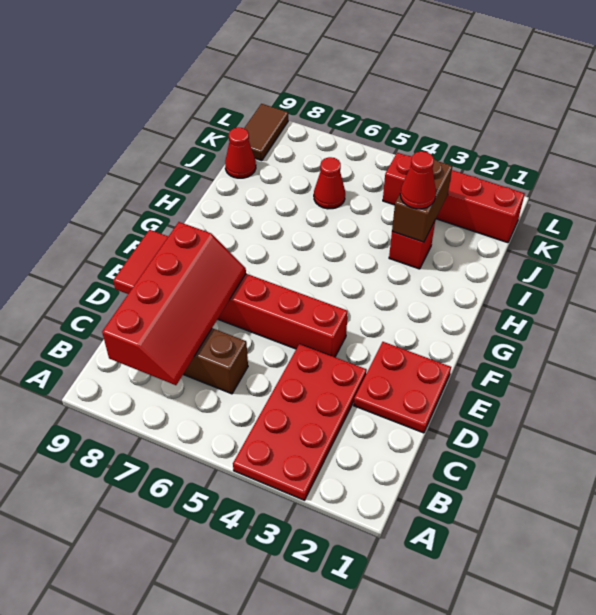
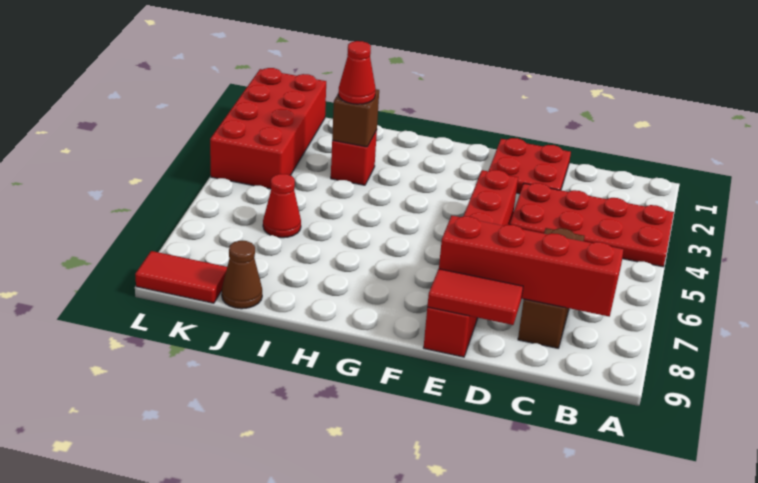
brown 1x2 brick [392,159,452,242] -> brown 1x1 brick [332,89,379,147]
red 1x1 cone [225,127,256,178] -> brown 1x1 cone [222,241,262,309]
red 1x4 brick [383,153,525,243] -> red 2x4 brick [210,68,326,189]
brown 1x2 tile [244,104,288,161] -> red 1x2 tile [135,251,227,303]

